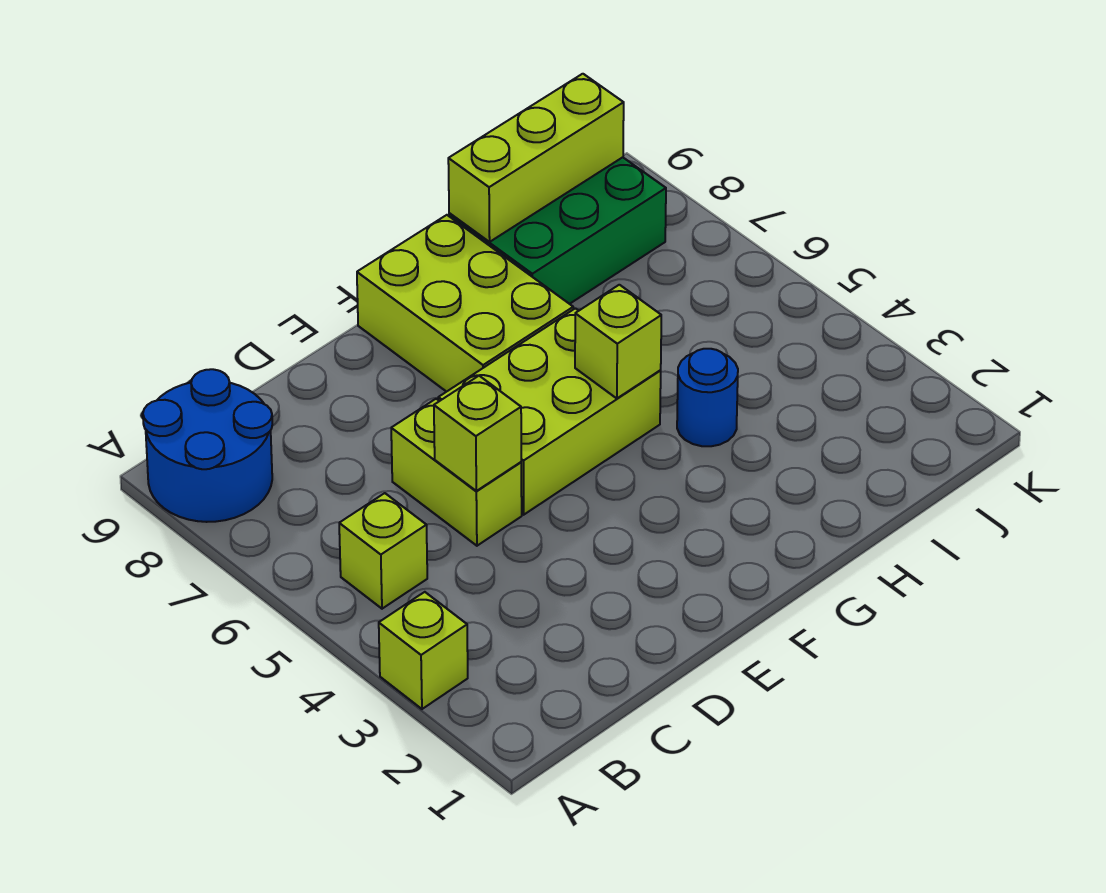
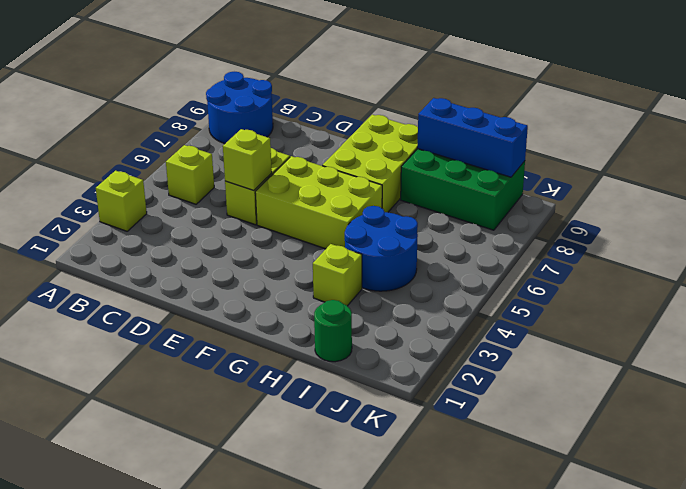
lime 1x1 brick [575,285,661,398] -> lime 1x1 brick moved to [313,244,362,306]
blue 1x1 round brick [677,349,738,446] -> blue 2x2 round brick [345,206,418,291]
lime 1x3 brick [448,74,624,242] -> blue 1x3 brick [417,98,528,177]
none -> green 1x1 round brick [314,300,352,362]

